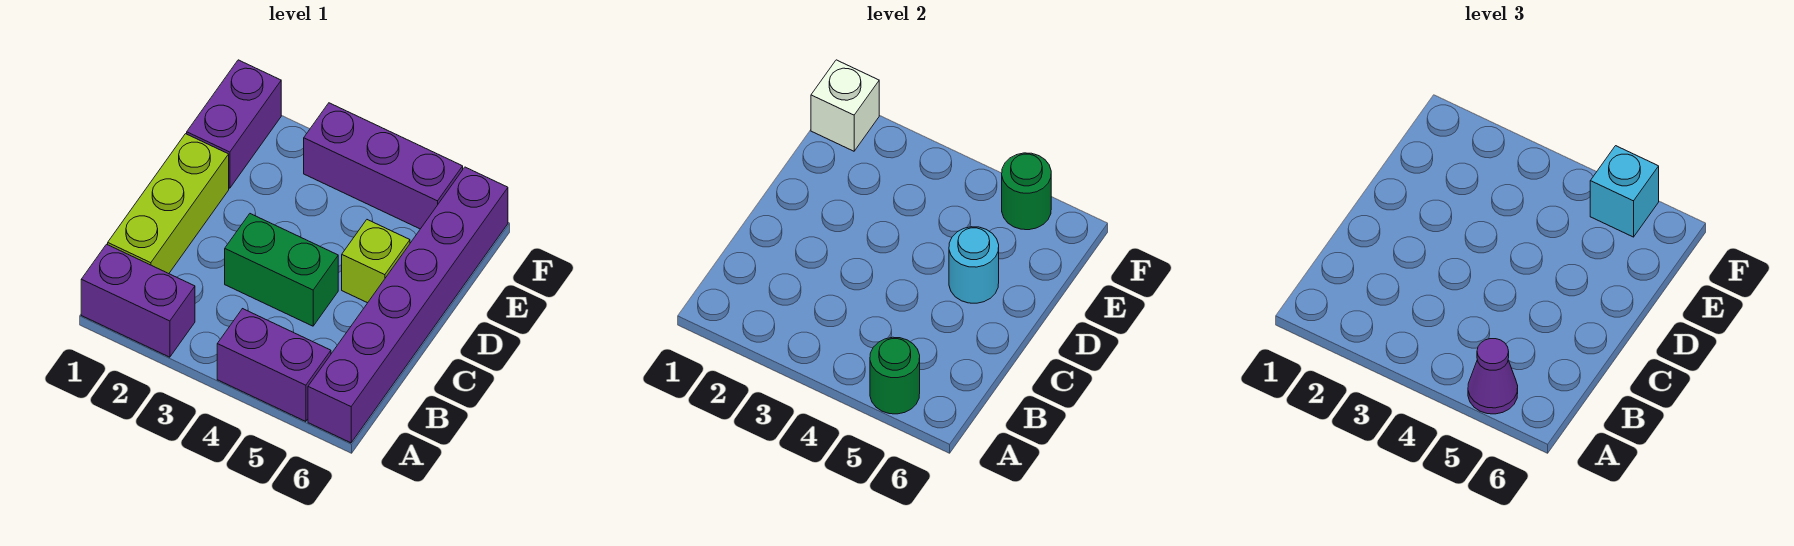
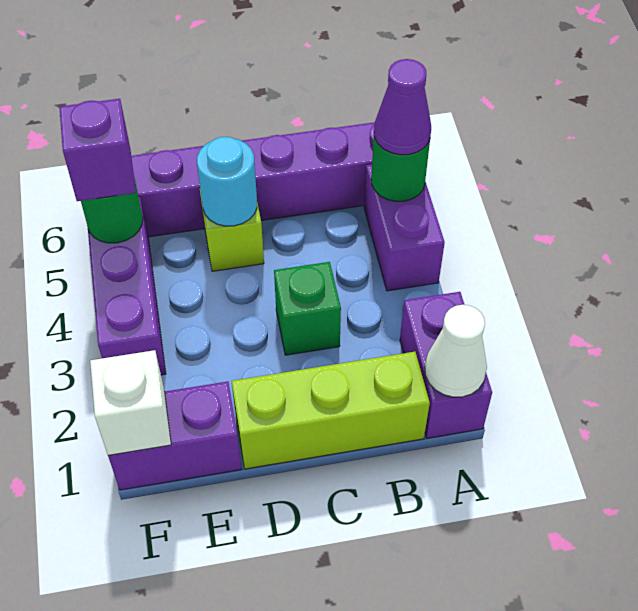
none -> white 1x1 cone [425,305,487,397]
green 1x2 brick [225,214,338,326] -> green 1x1 brick [274,262,341,355]
cyan 1x1 brick [1590,146,1659,237] -> purple 1x1 brick [59,99,136,201]

